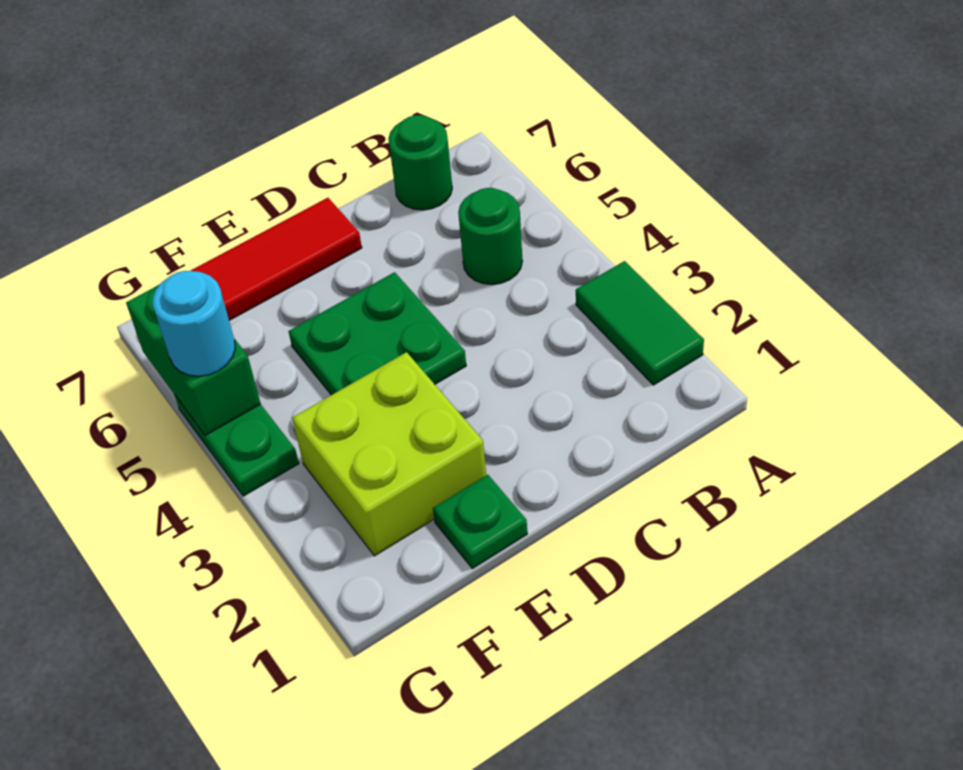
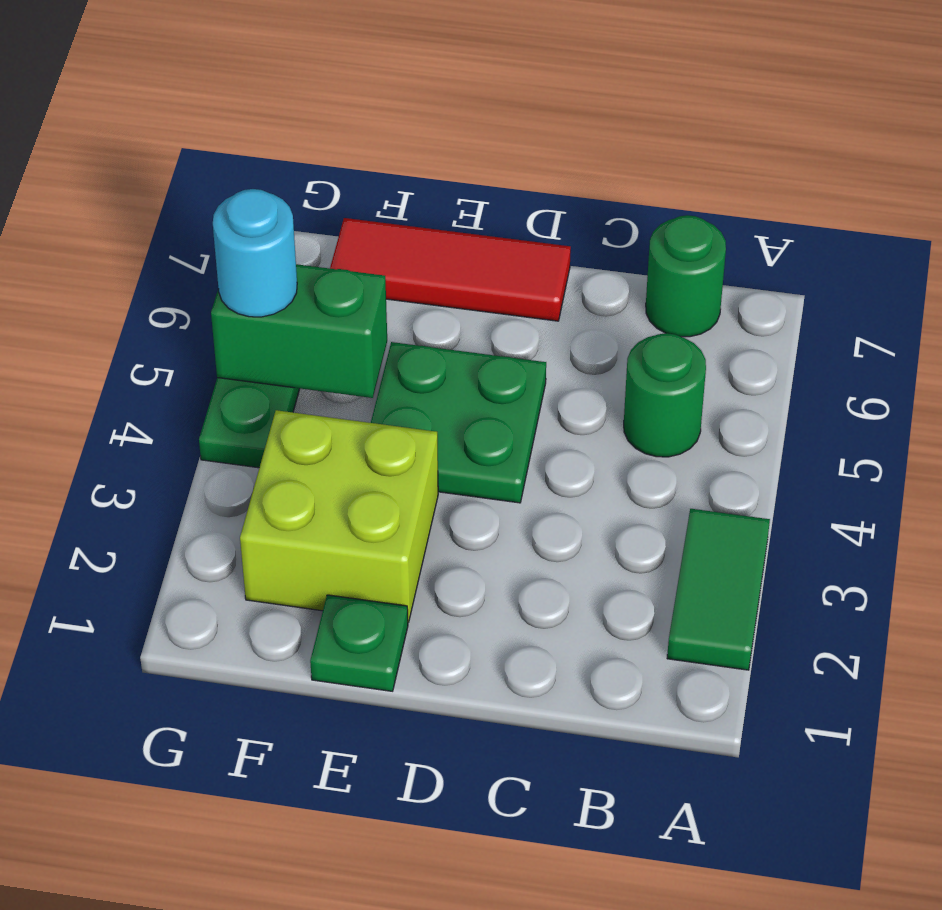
green 1x2 brick [126,284,261,435] -> green 1x2 brick turned to [211,264,387,398]

